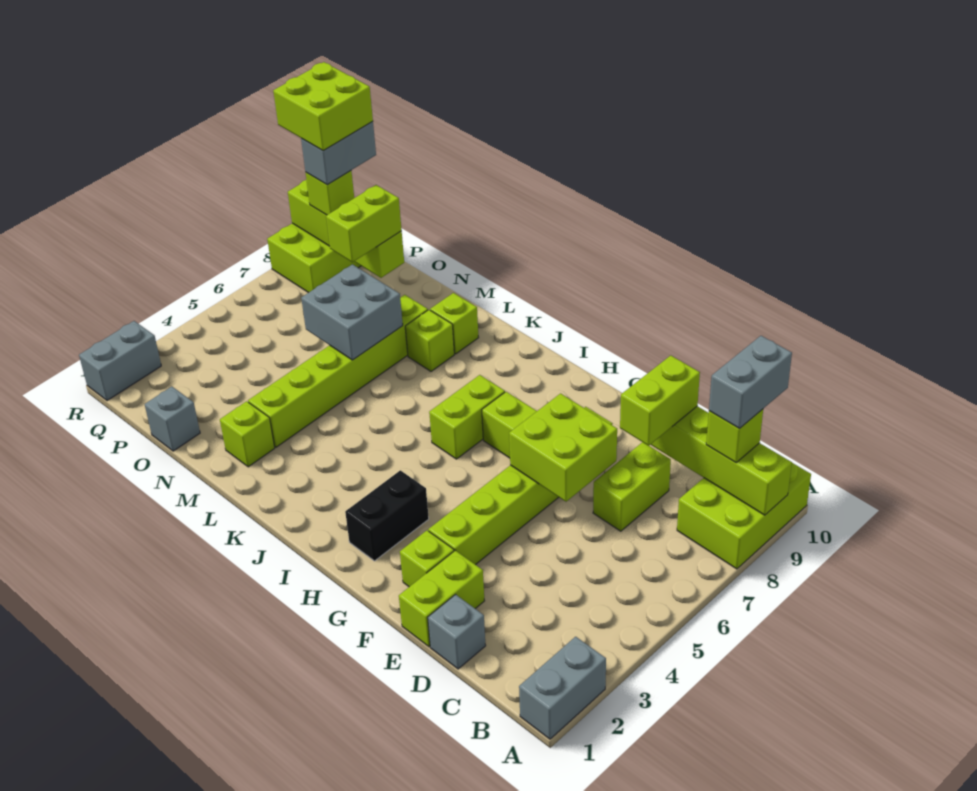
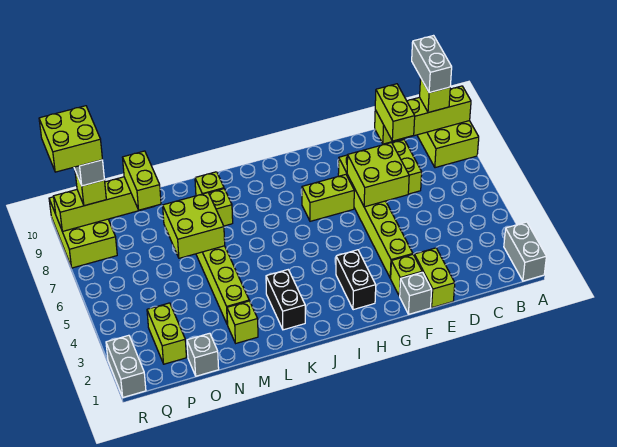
grey 1x1 brick [428,595,486,669] -> grey 1x1 brick moved to [400,272,432,314]
lime 1x2 brick [429,375,505,459] -> lime 1x2 brick moved to [147,303,186,364]
none -> black 1x2 brick [266,270,305,330]
grey 2x2 brick [301,264,403,360] -> lime 2x2 brick [163,193,225,258]

